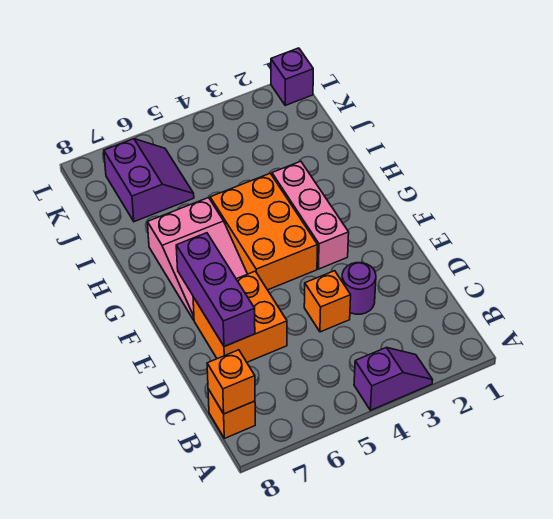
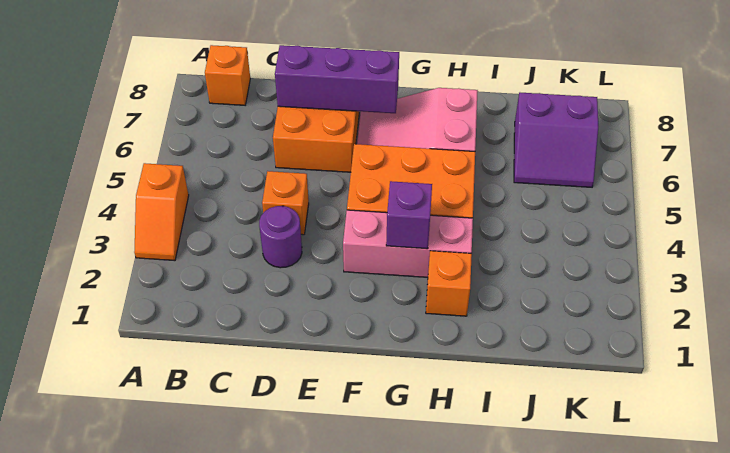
purple 1x2 slope [354,348,432,410] -> orange 1x2 slope [134,163,189,261]
orange 1x1 brick [207,350,255,414] -> orange 1x1 brick moved to [426,251,472,316]
purple 1x1 brick [271,48,313,105] -> purple 1x1 brick moved to [386,181,432,249]

